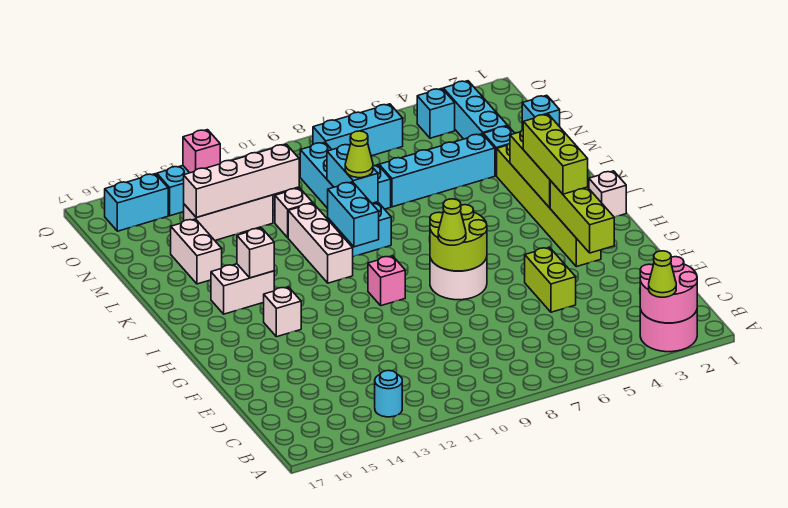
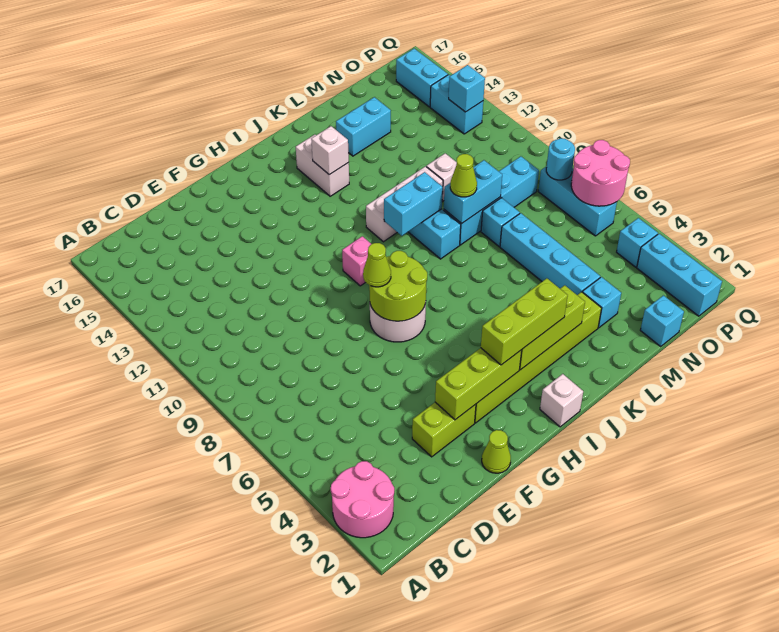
pink 2x2 round brick [640,257,697,323] -> pink 2x2 round brick moved to [571,140,630,206]
lime 1x1 cone [649,251,676,297] -> lime 1x1 cone moved to [482,430,511,473]
cyan 1x1 round brick [375,371,402,417] -> cyan 1x1 round brick moved to [546,138,575,180]
lime 1x2 brick [525,247,576,312] -> lime 1x2 brick moved to [412,402,476,457]
white 1x1 brick [264,287,301,337] -> none
white 1x2 brick [171,219,222,284] -> cyan 1x2 brick [336,97,391,156]
cyan 1x3 brick [443,81,508,139] -> cyan 1x3 brick turned to [637,234,722,316]
white 1x4 brick [184,144,299,217] -> none
white 1x3 brick [184,195,273,241] -> none
pink 1x1 brick [183,130,220,173] -> cyan 1x1 brick [449,65,485,112]

